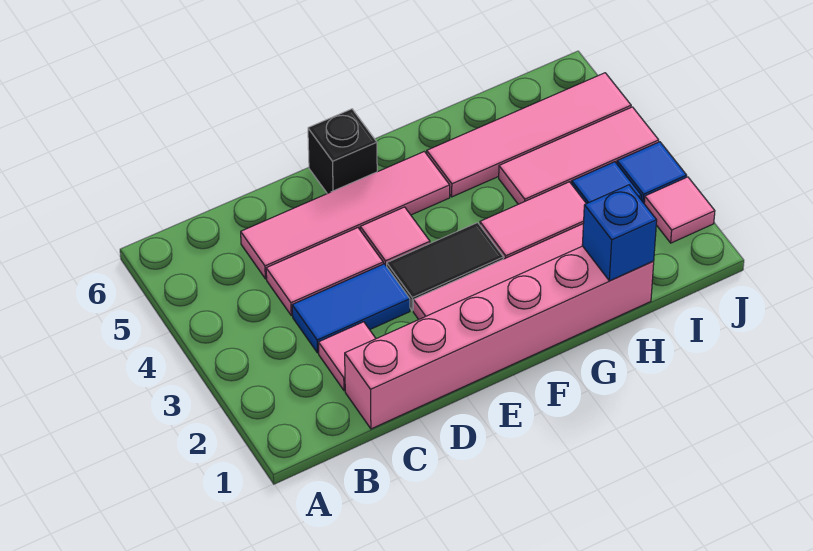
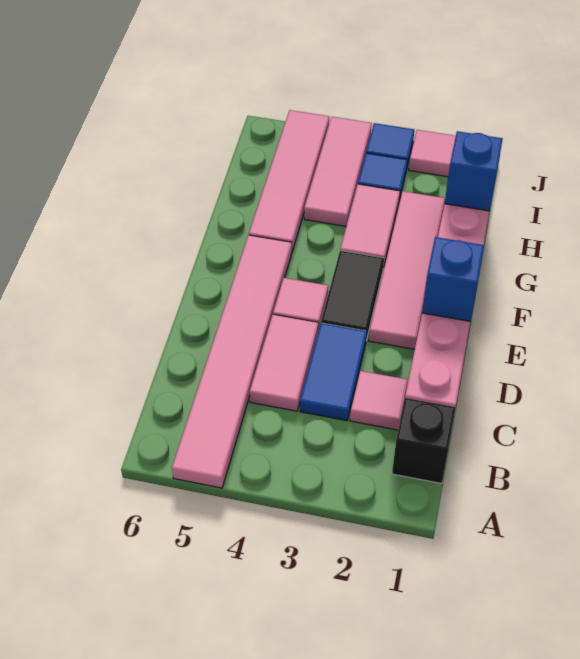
pink 1x4 tile [241,151,450,279] -> pink 1x6 tile [172,235,292,488]
none -> blue 1x1 brick [422,237,484,321]
black 1x1 brick [308,109,377,194] -> black 1x1 brick moved to [392,398,456,484]

